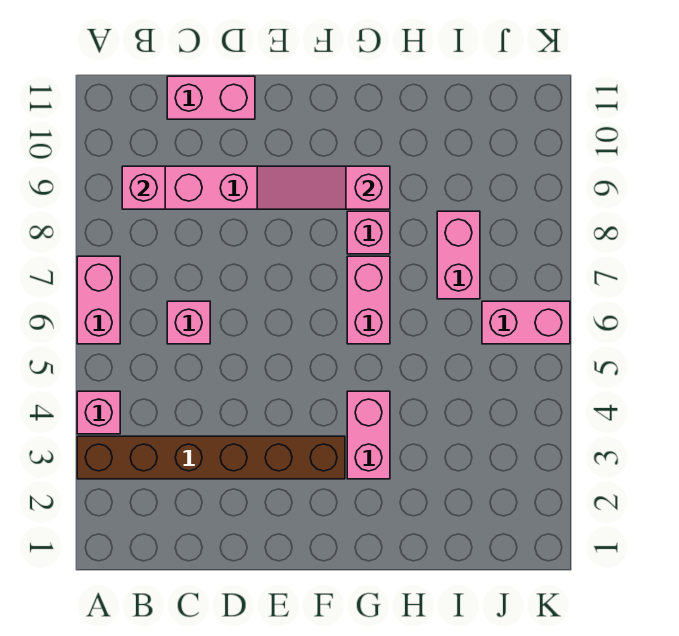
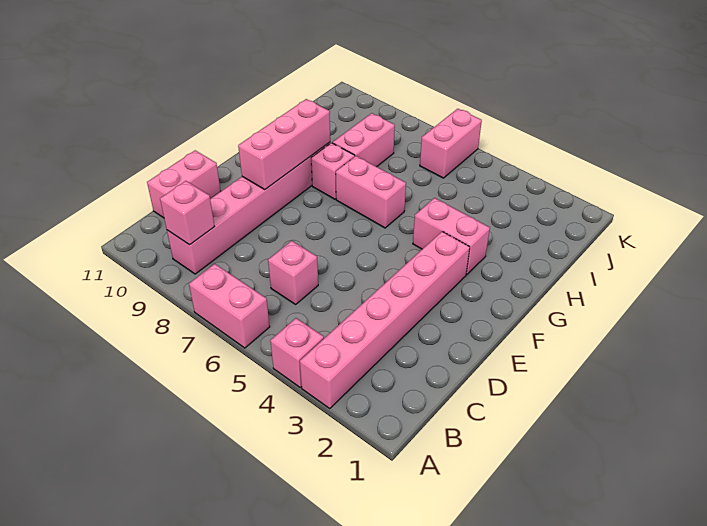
brown 1x6 brick [77,436,345,479] -> pink 1x6 brick [300,232,470,408]
pink 1x3 slope [257,166,390,209] -> pink 1x3 brick [238,99,330,189]
pink 1x2 brick [437,211,480,299] -> pink 1x2 brick turned to [332,113,395,167]

